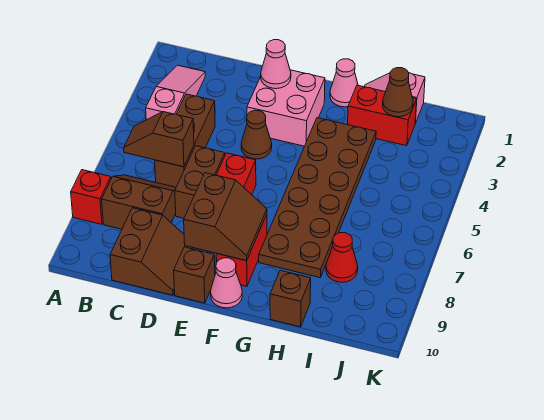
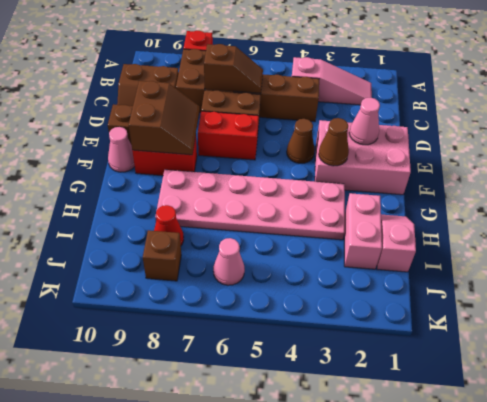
brown 1x2 slope [124,112,194,167] -> brown 1x2 slope turned to [204,44,263,93]
pink 2x2 brick [247,70,325,146] -> pink 2x3 brick [315,120,411,195]
brown 2x2 slope [184,173,267,261] -> brown 2x2 slope turned to [129,81,200,155]
pink 1x1 cone [330,59,358,107] -> pink 1x1 cone moved to [213,238,245,285]
brown 2x6 plate [259,118,376,278] -> pink 2x6 plate [155,170,345,240]
red 1x2 brick [348,85,417,146] -> pink 1x2 brick [344,193,382,269]
brown 1x1 brick [270,270,311,327] -> brown 1x1 brick moved to [143,230,181,281]
brown 1x1 cone [383,68,413,117] -> brown 1x1 cone moved to [319,118,349,166]

